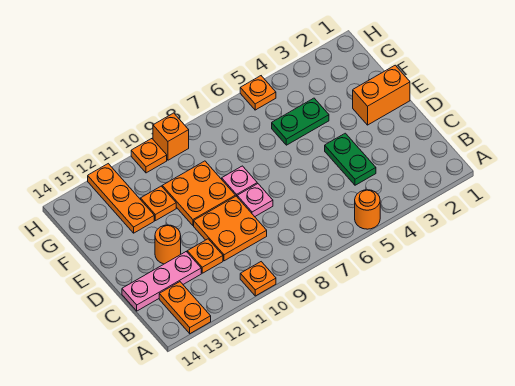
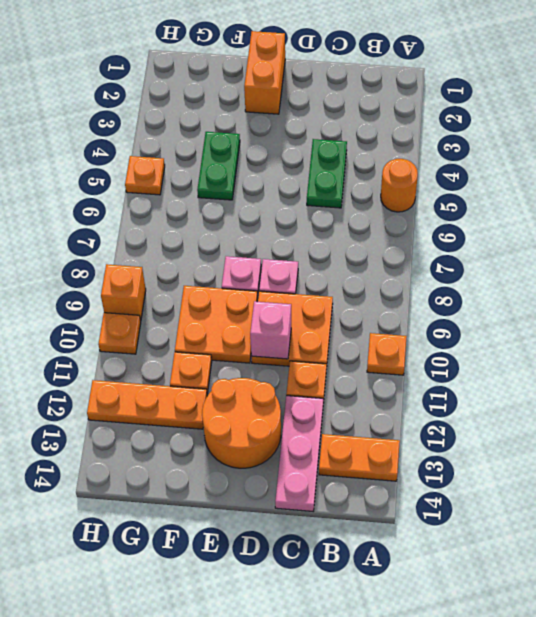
green 1x2 plate [325,133,376,185] -> green 1x2 plate turned to [307,139,347,208]
none -> pink 1x1 brick [250,301,291,359]
orange 1x1 round brick [155,225,181,264] -> orange 2x2 round brick [202,378,281,468]

